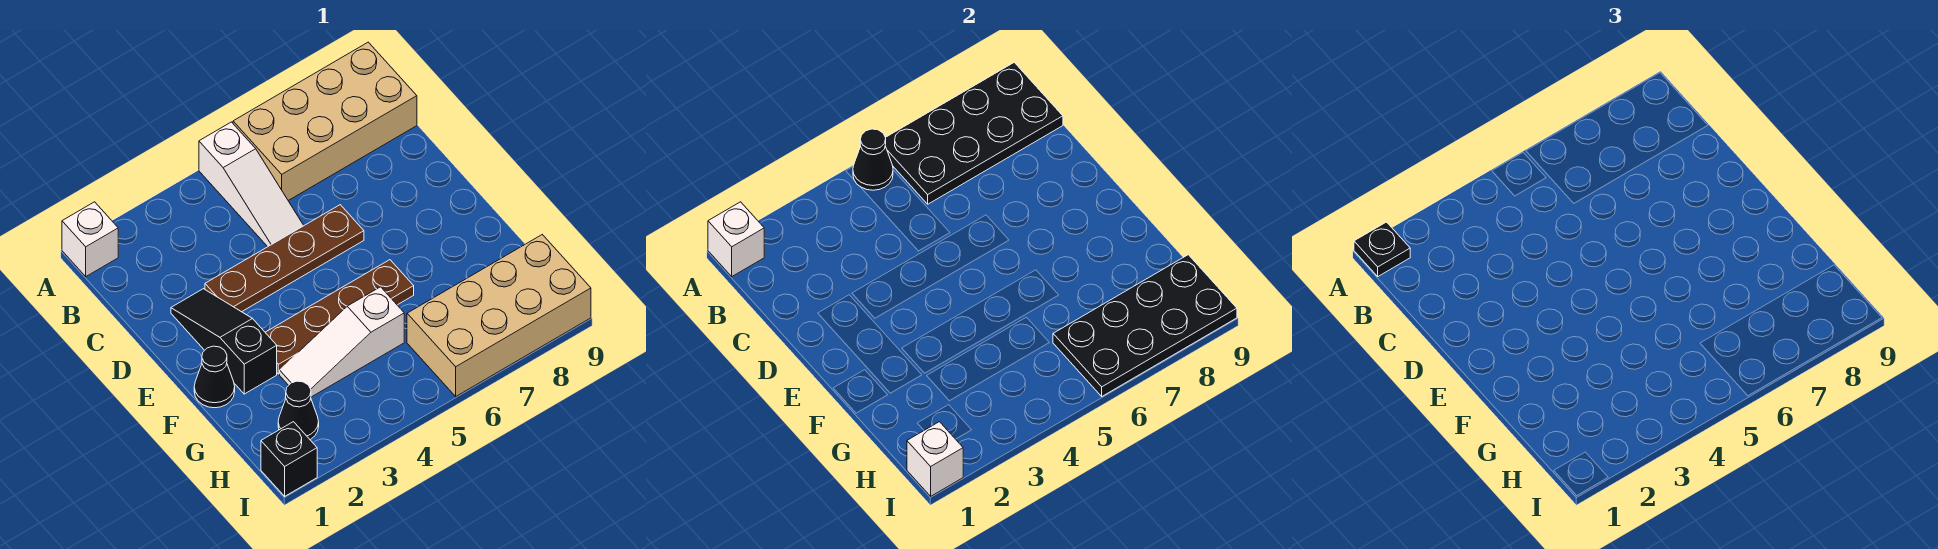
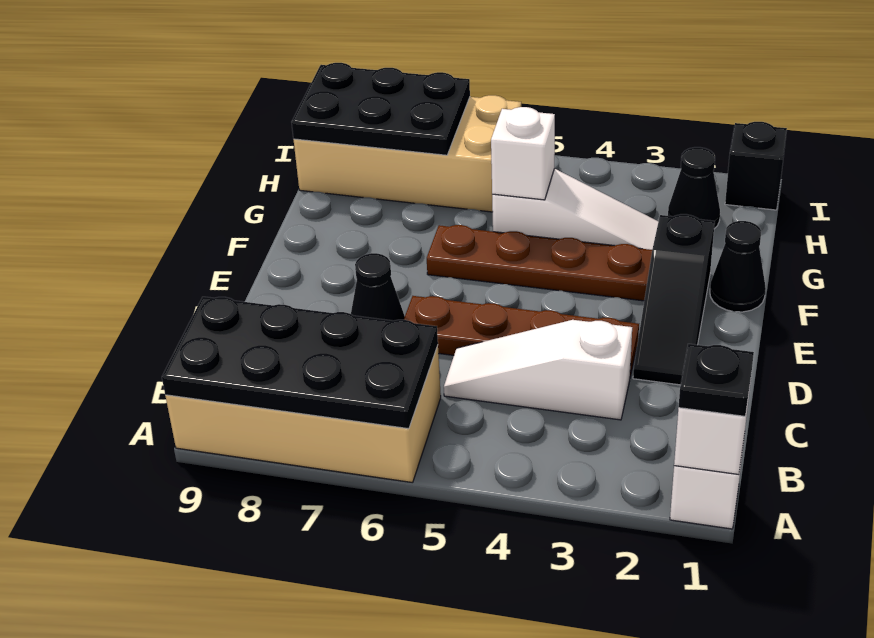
white 1x3 slope [199,122,304,247] -> white 1x3 slope turned to [444,320,632,420]
black 1x1 cone [853,129,893,190] -> black 1x1 cone moved to [351,253,405,321]
black 2x4 plate [1053,255,1237,396] -> black 2x3 plate [292,63,470,155]
white 1x1 brick [907,422,963,496] -> white 1x1 brick moved to [491,107,555,200]

